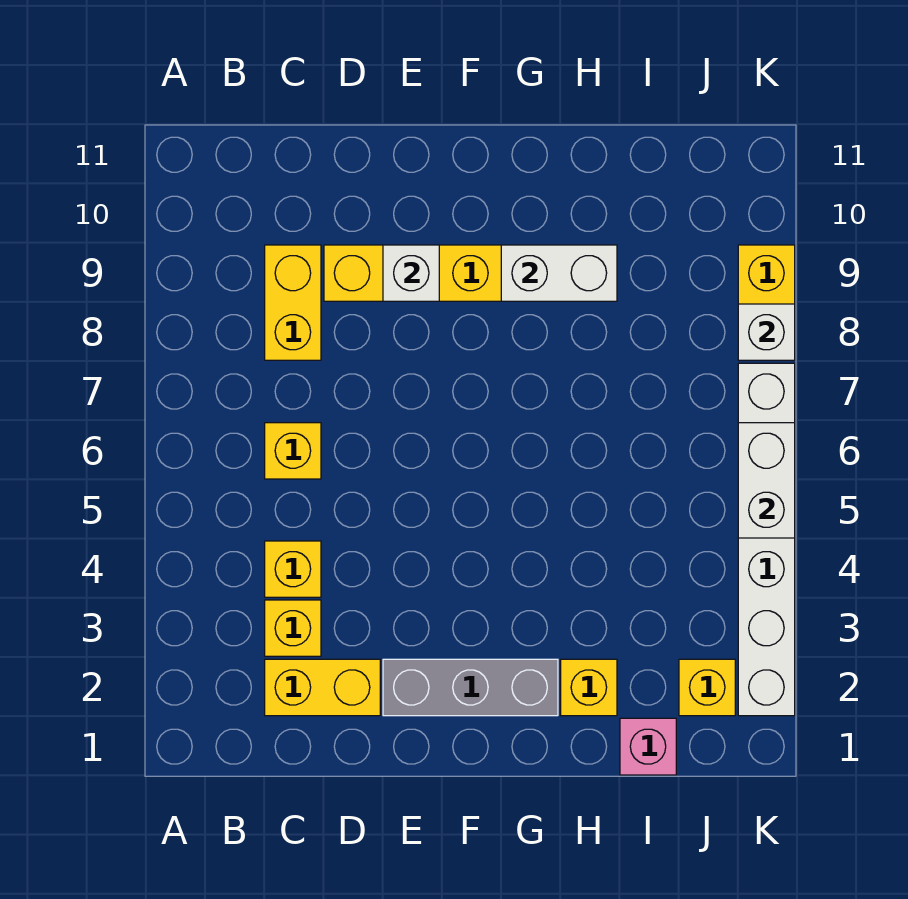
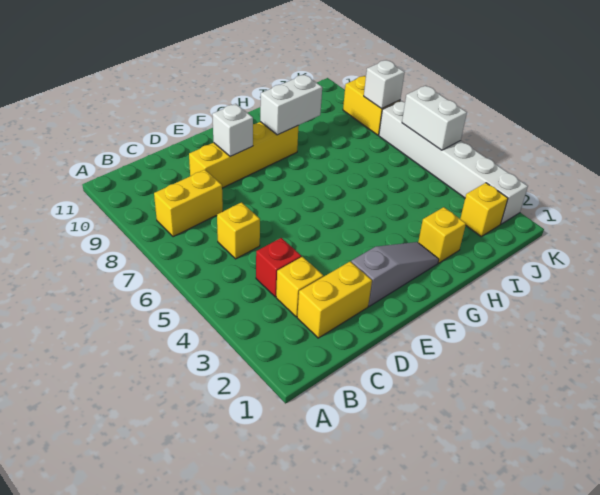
yellow 1x1 brick [265,541,321,597] -> red 1x1 brick [256,238,301,297]
yellow 1x2 brick [265,245,321,360] -> yellow 1x2 brick turned to [154,170,223,237]
grey 1x3 brick [383,659,558,716] -> grey 1x3 slope [351,242,439,306]
pink 1x1 brick [620,718,676,775] -> none

